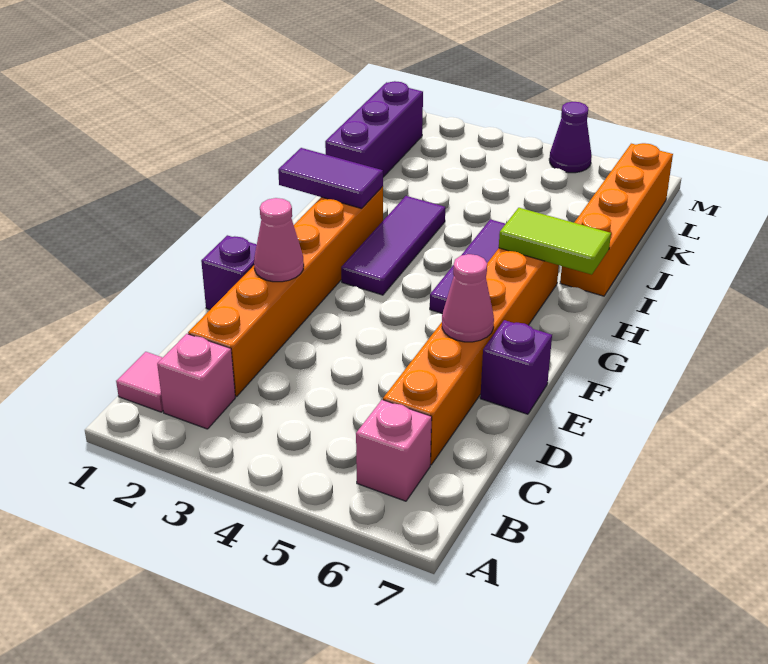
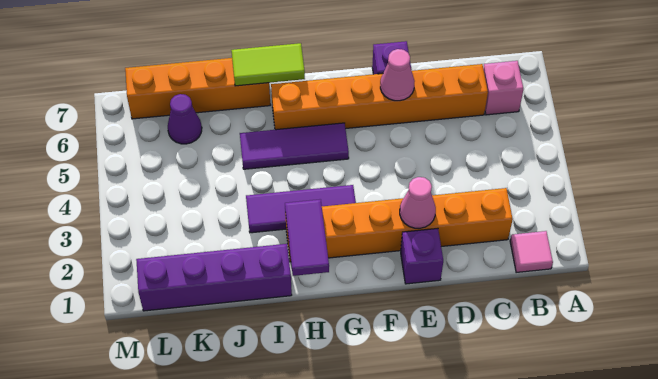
pink 1x1 brick [157,334,235,429] -> none
lime 1x2 tile [499,208,611,275] -> lime 1x2 tile turned to [231,43,305,86]
purple 1x3 brick [325,81,423,177] -> purple 1x4 brick [136,244,292,311]
purple 1x1 cone [549,102,592,173] -> purple 1x1 cone moved to [168,94,202,144]

